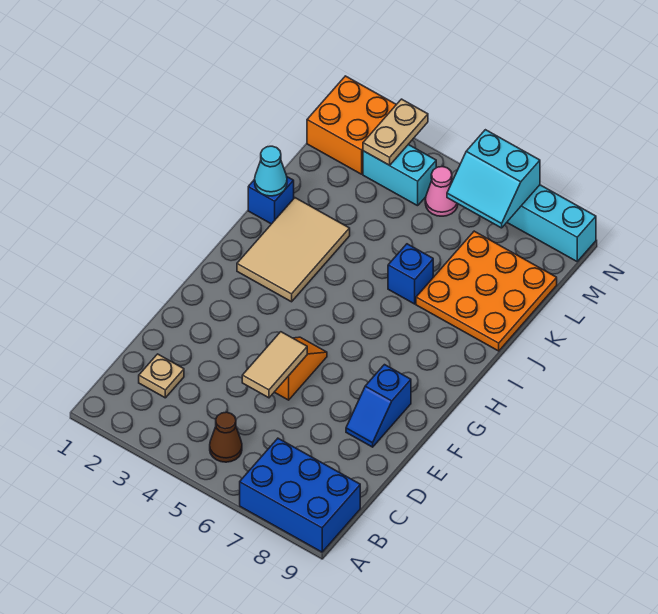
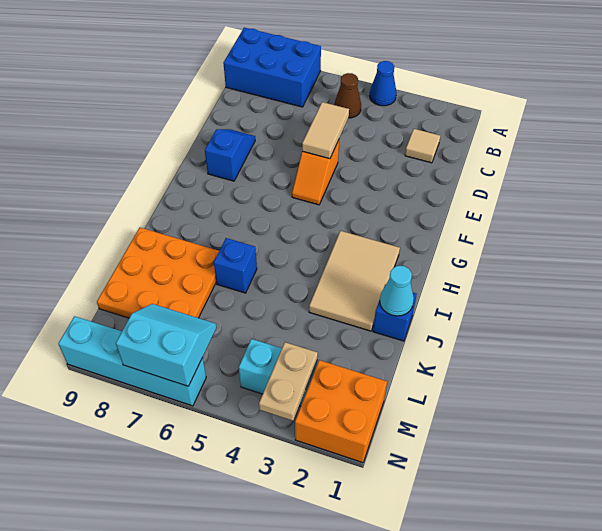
none -> blue 1x1 cone [370,61,397,106]
tan 1x1 plate [139,354,184,398] -> tan 1x1 tile [405,129,440,163]
pink 1x1 cone [425,167,458,216] -> none

